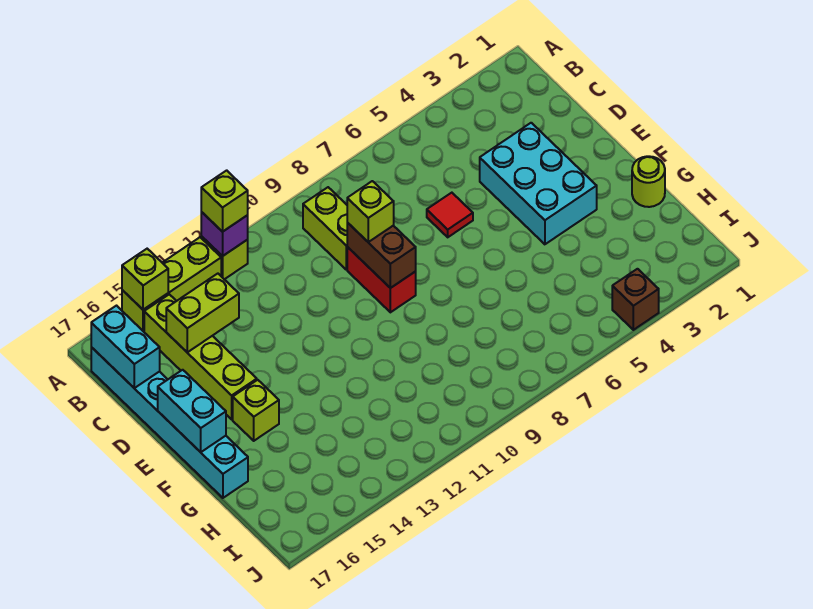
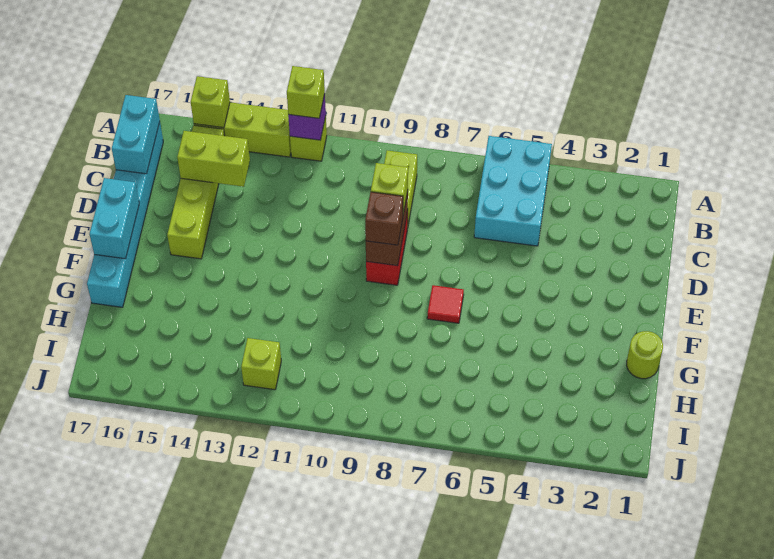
cyan 2x3 brick [480,123,597,244] -> cyan 2x3 brick moved to [474,136,552,246]
red 1x1 tile [427,193,473,237] -> red 1x1 tile moved to [427,285,464,323]
lime 1x1 brick [233,380,279,441] -> lime 1x1 brick moved to [241,338,281,390]
brown 1x1 brick [612,269,659,330] -> brown 1x1 brick moved to [365,192,403,245]

